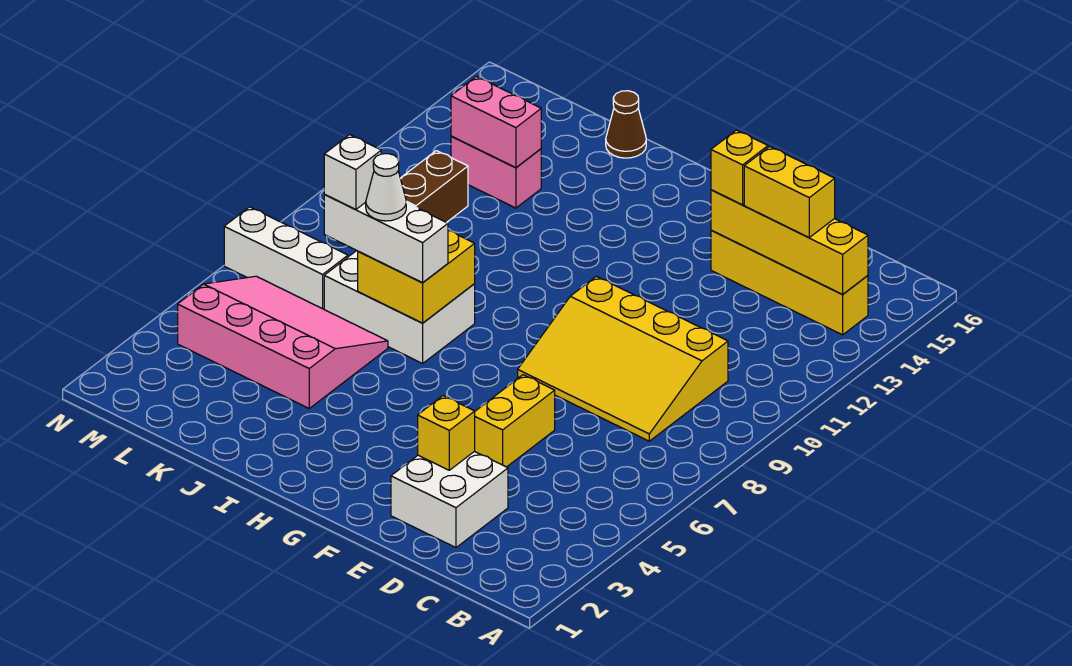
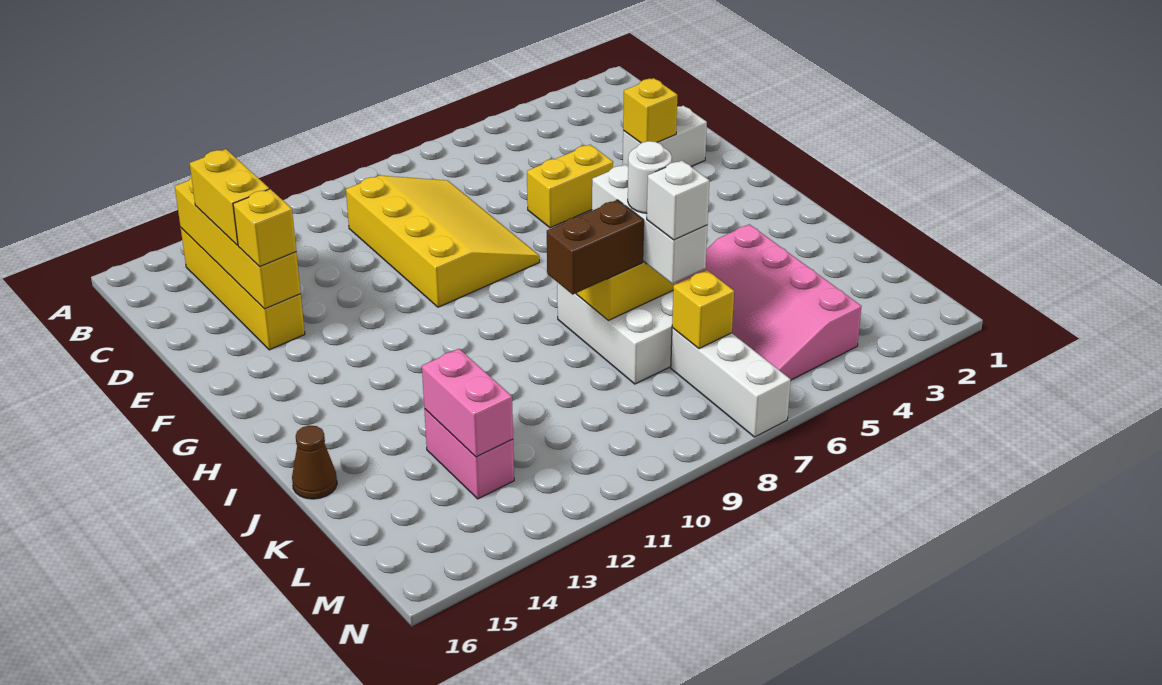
white 2x2 brick [391,451,508,548] -> white 1x2 brick [623,106,707,166]
white 1x1 cone [366,154,406,221] -> white 1x1 round brick [628,141,672,213]
none -> yellow 1x1 brick [672,270,734,349]

